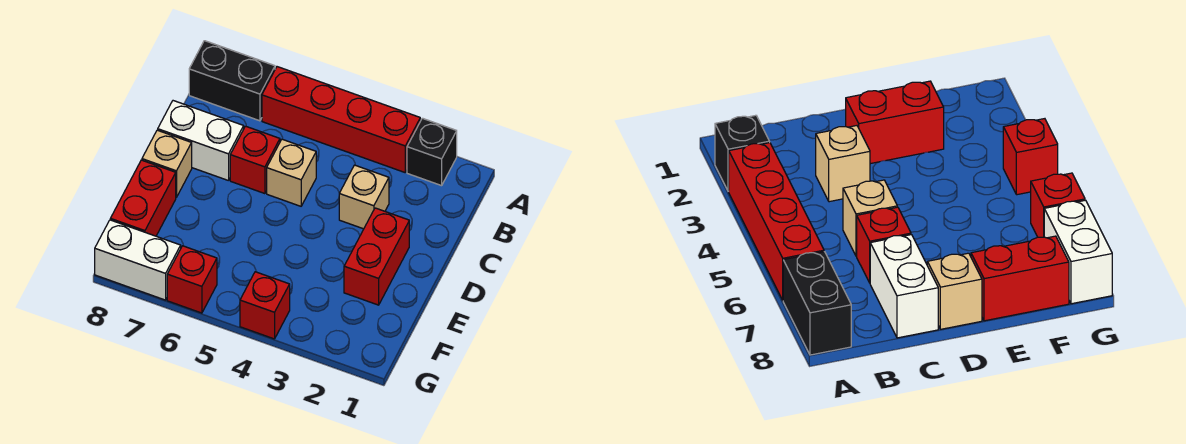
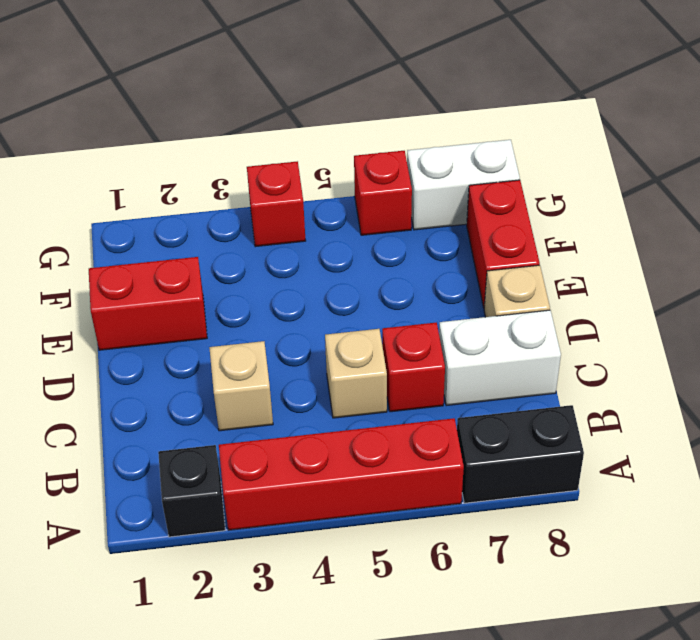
red 1x2 brick [344,208,409,305] -> red 1x2 brick turned to [89,257,207,350]

